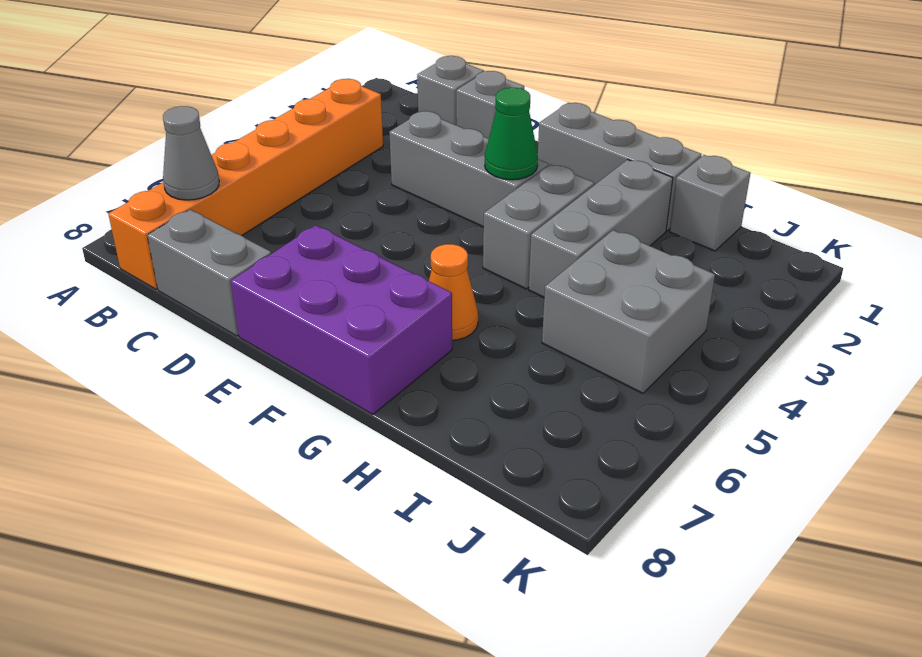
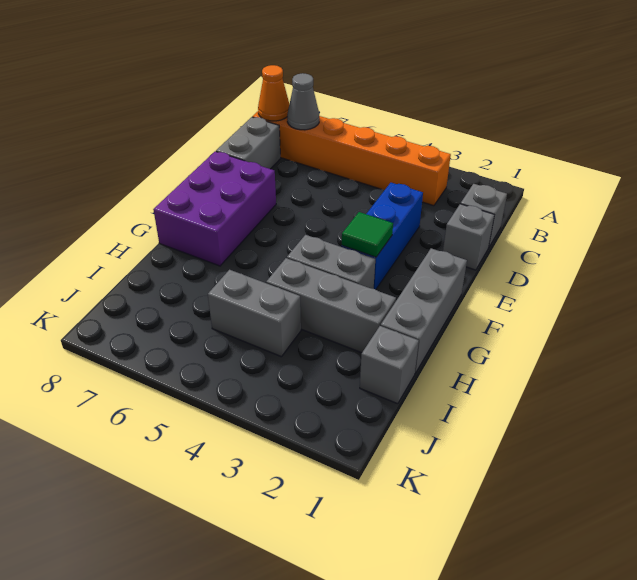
grey 1x3 brick [389,111,548,227] -> blue 1x3 brick [342,183,423,289]
green 1x1 cone [485,88,538,180] -> green 1x1 tile [342,212,393,257]
orange 1x1 cone [429,244,478,340] -> orange 1x1 cone moved to [258,65,289,121]
grey 2x2 brick [542,230,715,393] -> grey 1x2 brick [208,270,301,357]

